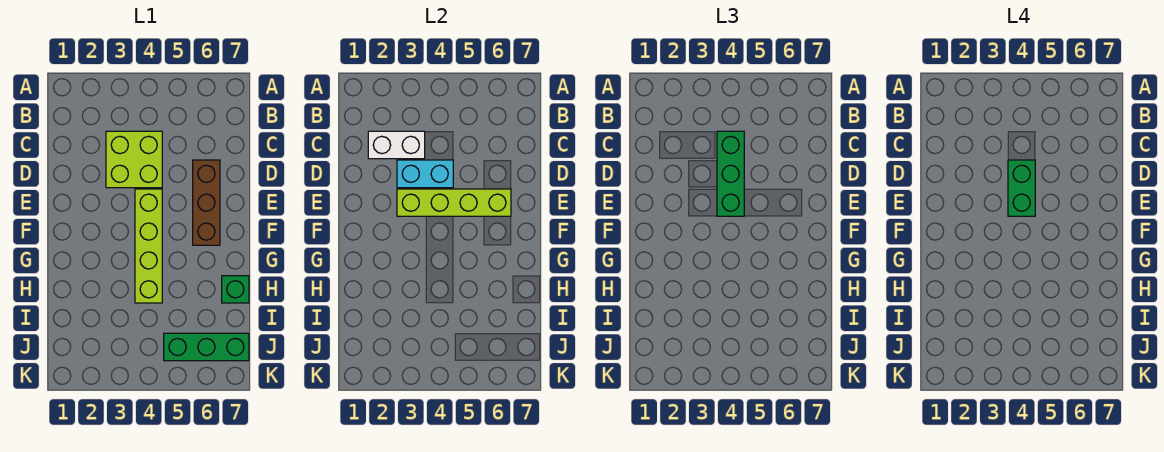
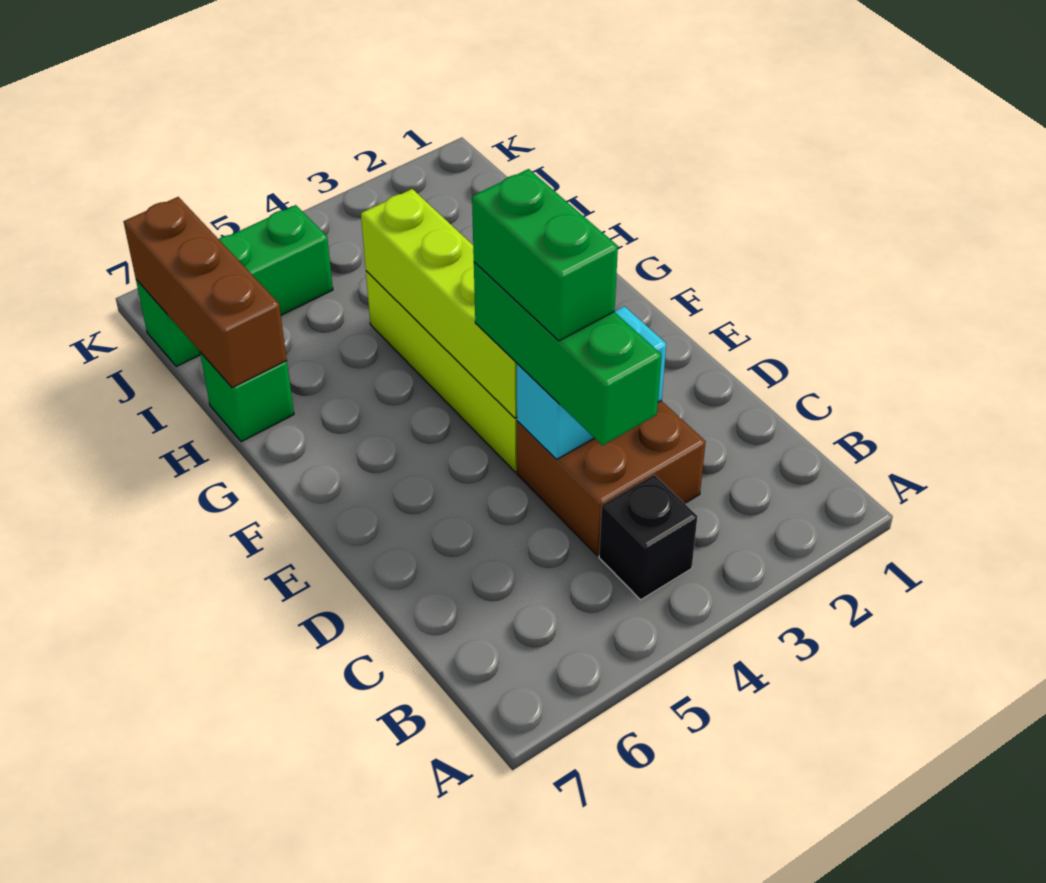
none -> black 1x1 brick [599,475,698,600]
white 1x2 brick [368,131,425,159] -> none
lime 2x2 brick [106,131,162,188] -> brown 2x2 brick [517,401,706,556]
brown 1x3 brick [193,160,220,245] -> brown 1x3 brick moved to [124,197,287,388]
lime 1x4 brick [397,189,511,216] -> lime 1x4 brick turned to [361,189,517,418]

